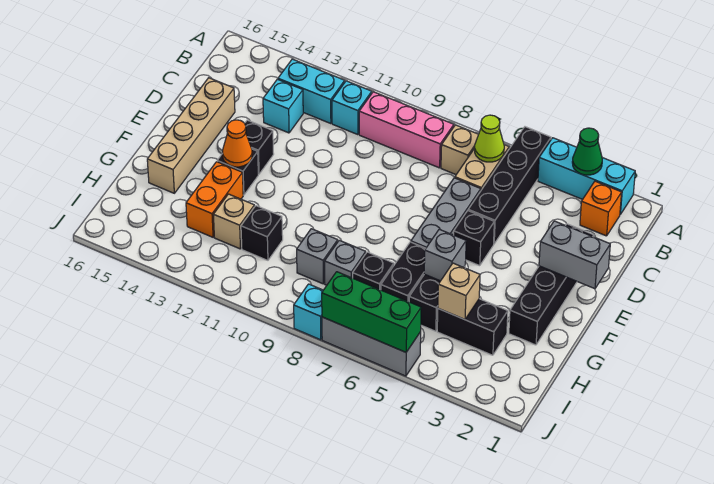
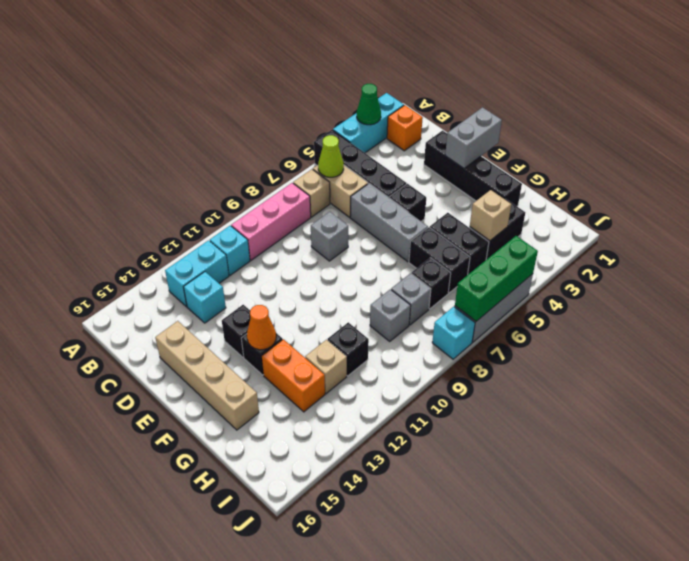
grey 1x1 brick [424,229,466,281] -> grey 1x1 brick moved to [311,212,348,261]

